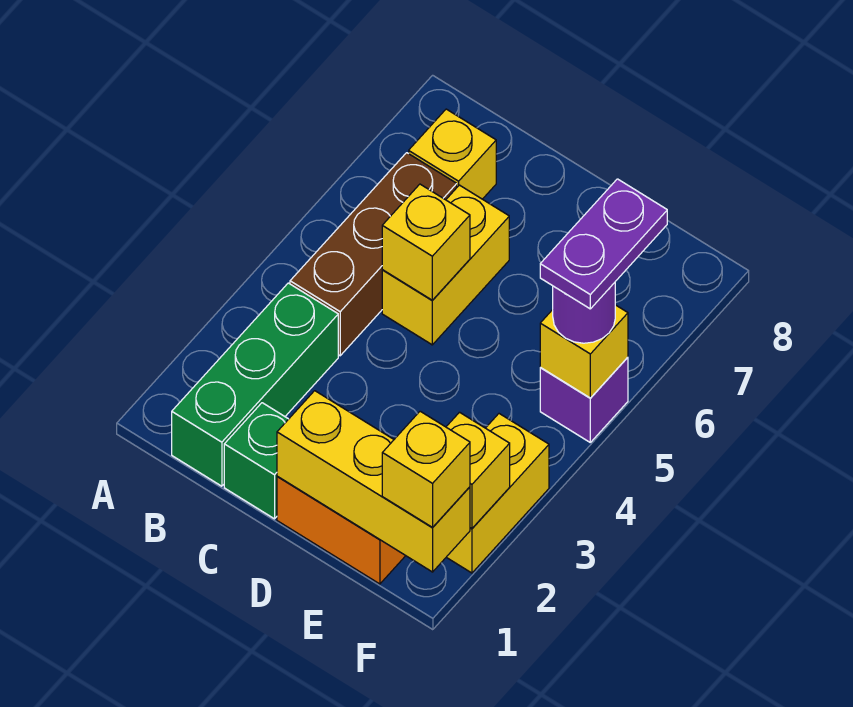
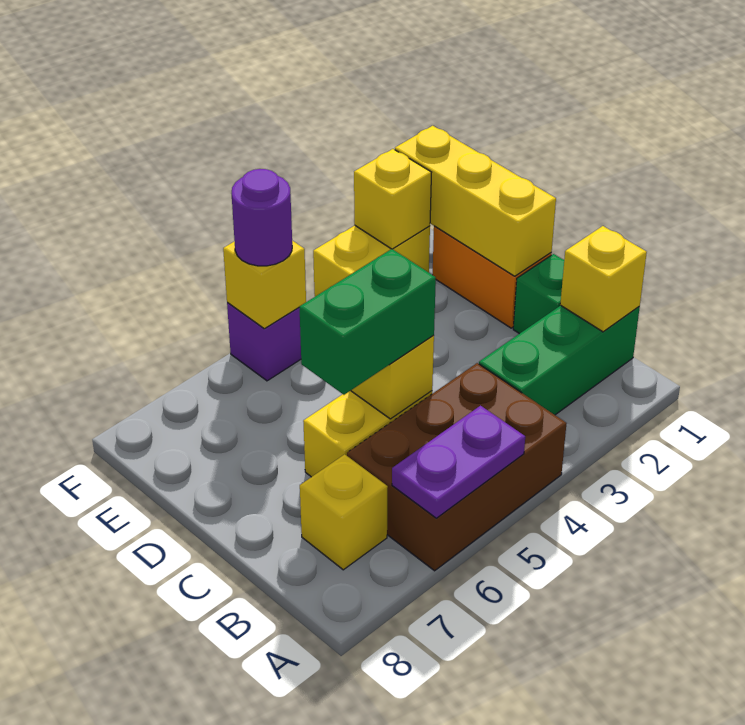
brown 1x3 brick [290,153,457,356] -> brown 2x3 brick [347,363,567,571]
none -> green 1x2 brick [299,249,436,395]
yellow 1x1 brick [382,411,470,527] -> yellow 1x1 brick moved to [560,226,647,332]
purple 1x2 plate [540,179,667,309] -> purple 1x2 plate moved to [392,406,525,518]

